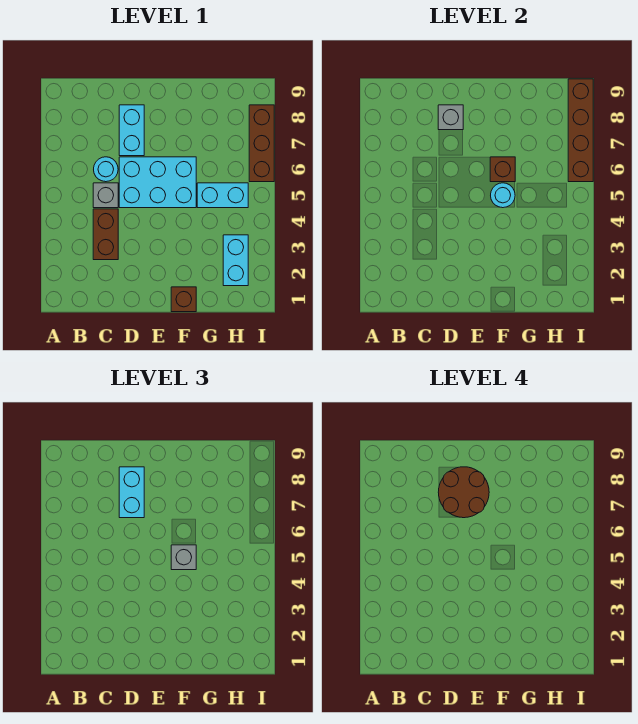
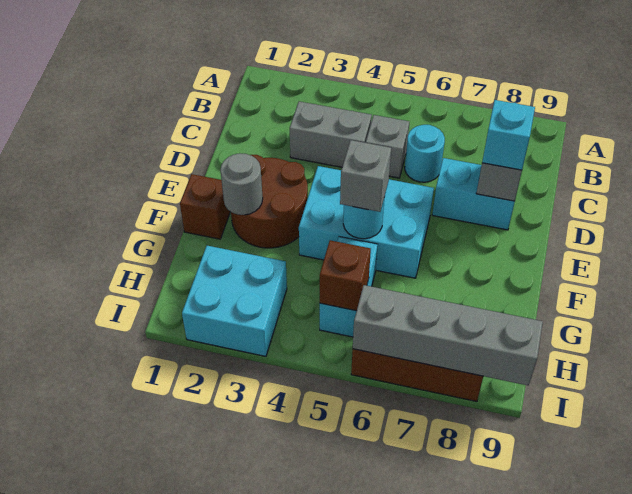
brown 1x2 brick [93,209,118,260] -> grey 1x2 brick [290,101,372,167]
cyan 2x3 brick [119,157,196,208] -> cyan 2x3 brick turned to [299,166,434,278]
cyan 1x2 brick [119,467,144,518] -> cyan 1x1 brick [482,100,535,170]
brown 2x2 round brick [438,467,489,518] -> brown 2x2 round brick moved to [231,155,308,248]
none -> grey 1x1 round brick [221,154,263,215]
brown 1x1 brick [490,157,515,182] -> brown 1x1 brick moved to [320,240,371,311]
cyan 1x2 brick [223,235,248,286] -> cyan 2x2 brick [182,246,287,356]
brown 1x4 brick [568,79,593,182] -> grey 1x4 brick [353,285,543,386]

